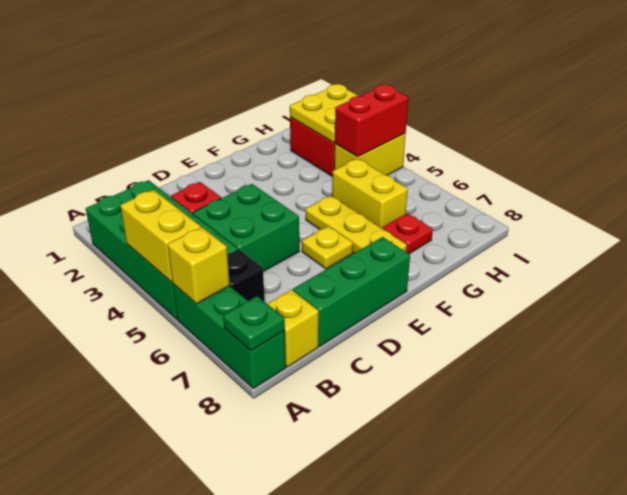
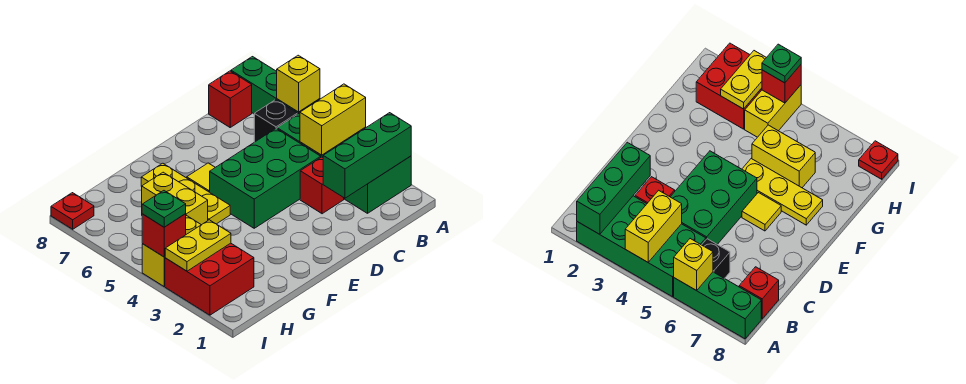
yellow 1x2 brick [120,190,201,282] -> yellow 1x2 brick turned to [300,84,366,155]
green 1x1 plate [223,296,285,351] -> green 1x1 plate moved to [142,191,186,227]
yellow 1x1 brick [267,290,319,367] -> red 1x1 brick [209,71,252,127]
green 2x2 brick [193,184,299,272] -> green 2x3 brick [210,129,321,228]
green 1x3 brick [293,237,410,346] -> green 1x3 brick moved to [323,113,411,198]
yellow 1x1 plate [302,226,353,269] -> yellow 1x1 tile [187,163,215,192]
red 1x1 plate [382,213,433,254] -> red 1x1 plate moved to [51,193,94,229]
yellow 2x2 plate [290,84,358,143] -> yellow 1x2 plate [165,220,231,271]
red 1x2 brick [334,85,408,157] -> red 1x1 brick [142,214,186,257]

